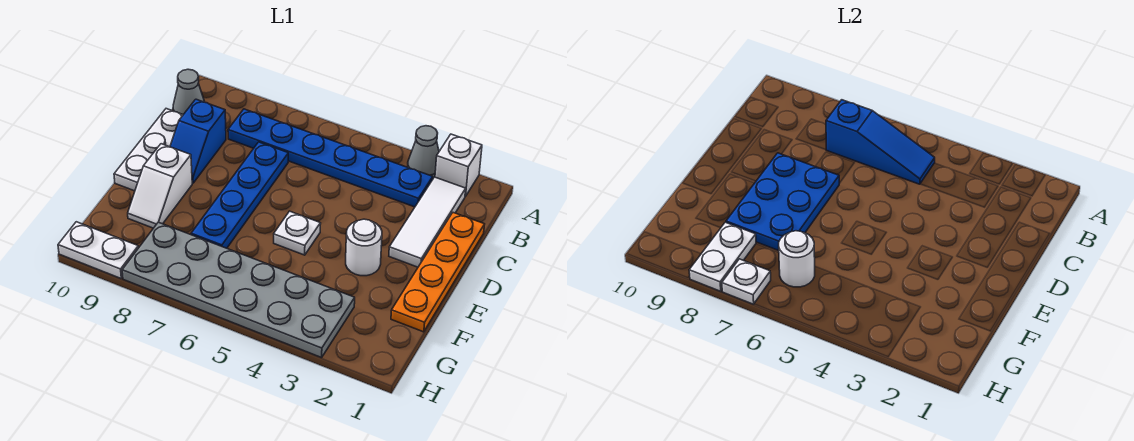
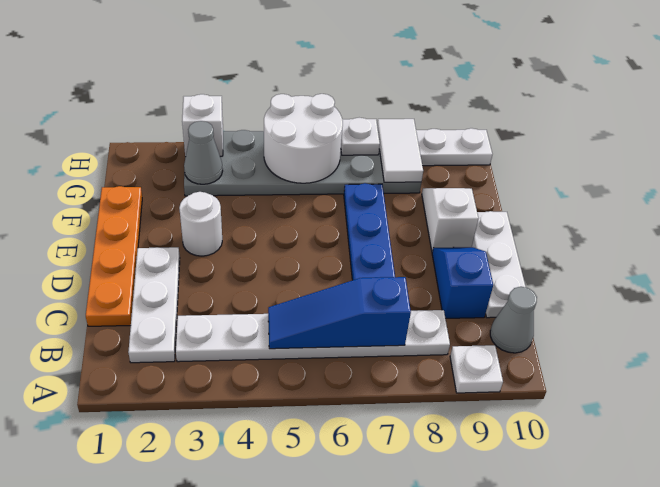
white 1x1 brick [435,134,482,197] -> white 1x1 brick moved to [182,94,223,157]
grey 1x1 cone [408,126,439,178] -> grey 1x1 cone moved to [184,121,223,184]
white 1x3 tile [389,177,466,267] -> white 1x3 plate [128,247,180,363]
blue 1x6 plate [228,109,433,207] -> white 1x6 plate [176,310,450,362]
blue 2x3 plate [726,153,839,251] -> none
white 1x1 plate [274,211,321,255] -> white 1x1 plate moved to [450,345,503,393]
white 1x1 round brick [779,231,815,287] -> white 2x2 round brick [264,94,343,183]
white 1x2 plate [689,222,756,291] -> white 1x2 tile [377,119,423,182]

